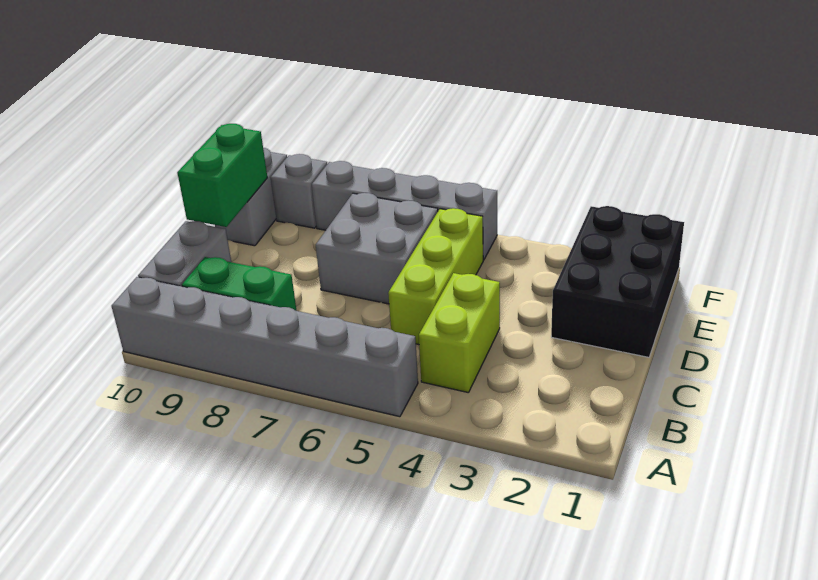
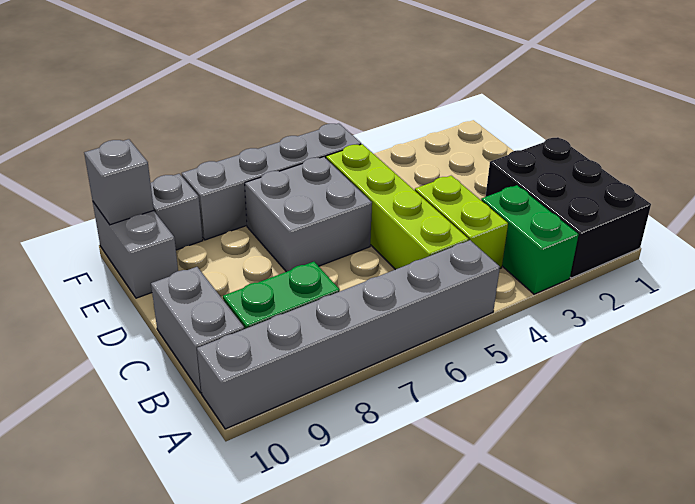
lime 1x3 brick [388,208,483,345] -> lime 1x4 brick [326,144,469,270]
black 2x3 brick [551,206,684,357] -> black 2x3 brick moved to [486,137,651,278]
green 1x2 brick [177,124,267,227] -> green 1x2 brick moved to [481,185,579,294]
none -> grey 1x1 brick [84,139,154,225]

